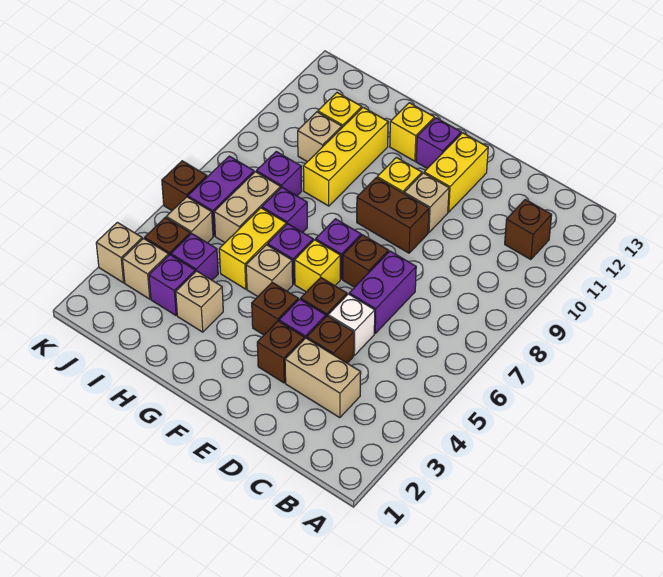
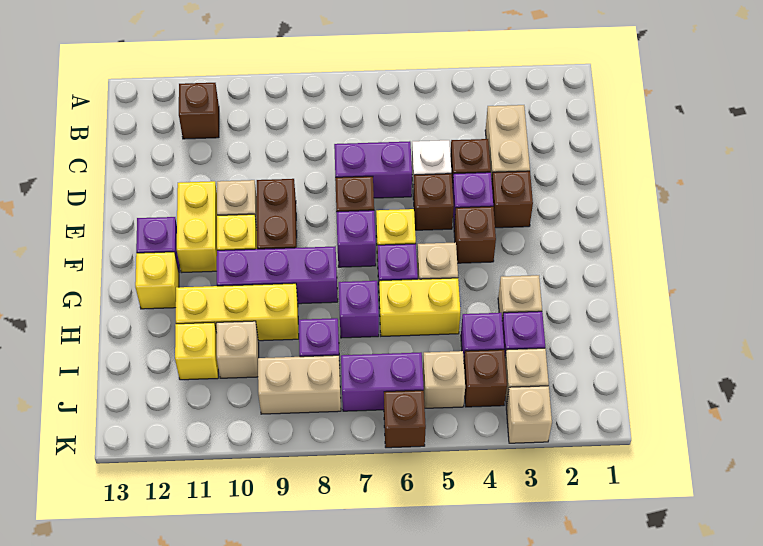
yellow 1x2 brick [424,133,488,212] -> yellow 1x2 brick turned to [177,181,217,273]
none -> purple 1x3 brick [217,247,338,304]
tan 1x2 brick [214,172,281,242] -> tan 1x2 brick moved to [258,355,341,414]

